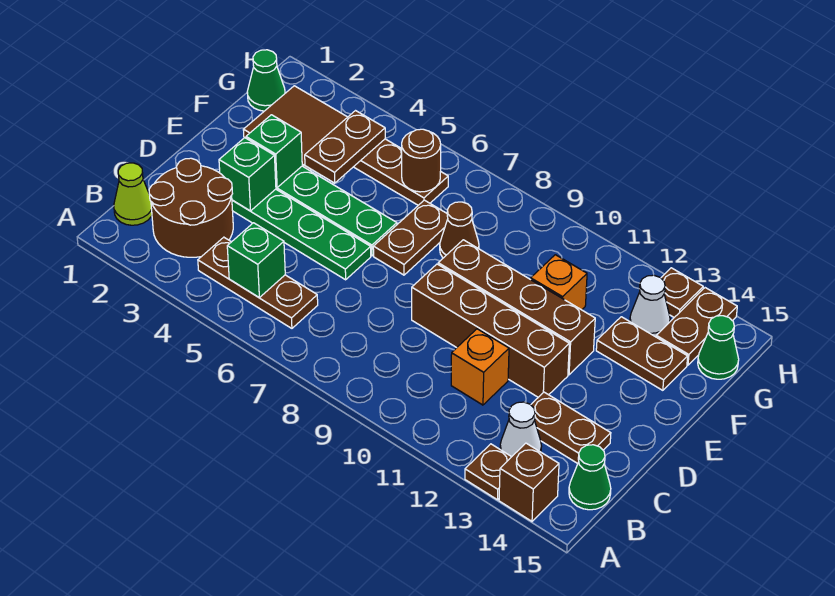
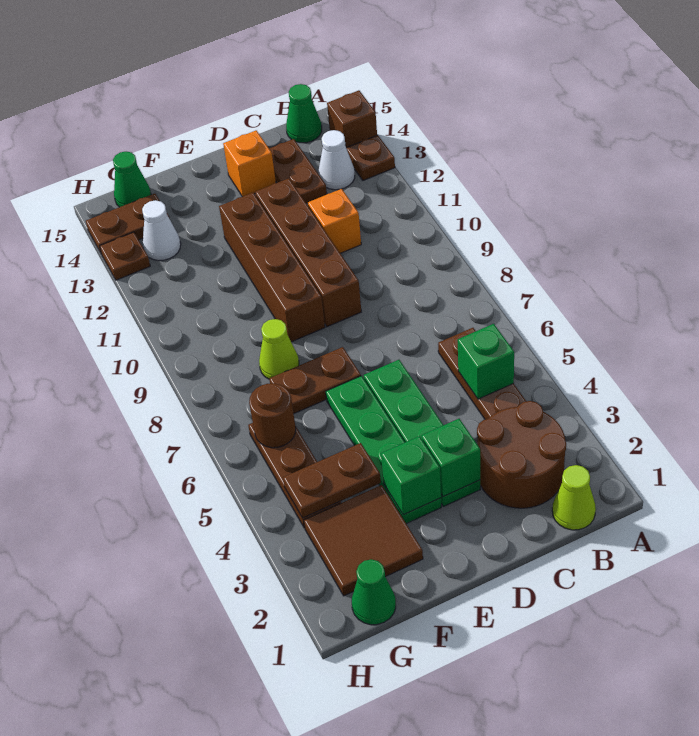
brown 1x1 cone [440,202,479,258] -> lime 1x1 cone [259,319,299,379]
orange 1x1 brick [531,255,587,310] -> orange 1x1 brick moved to [223,130,276,197]
brown 1x2 plate [596,317,688,390] -> none

